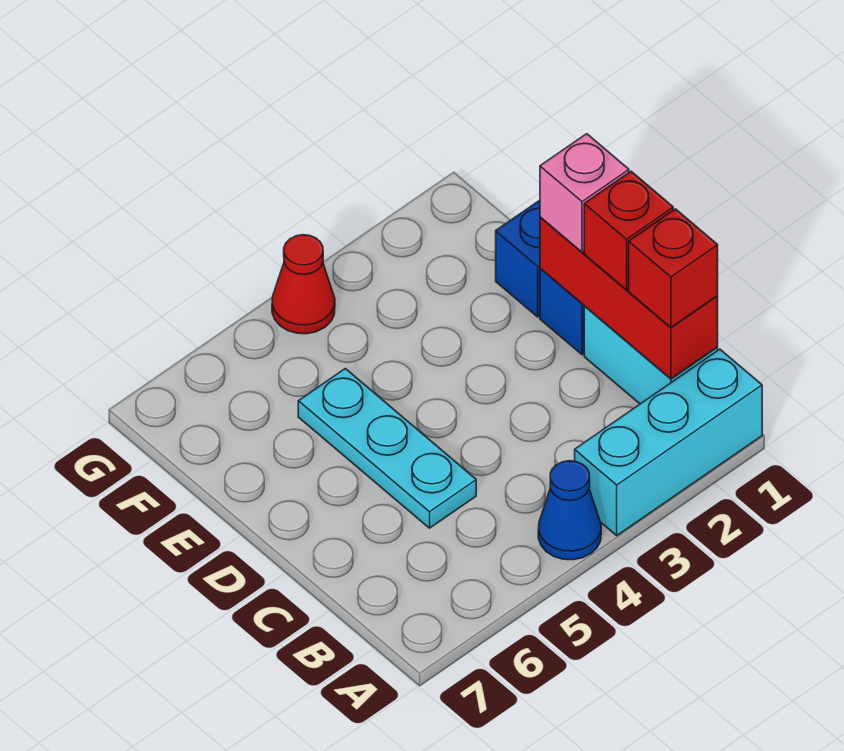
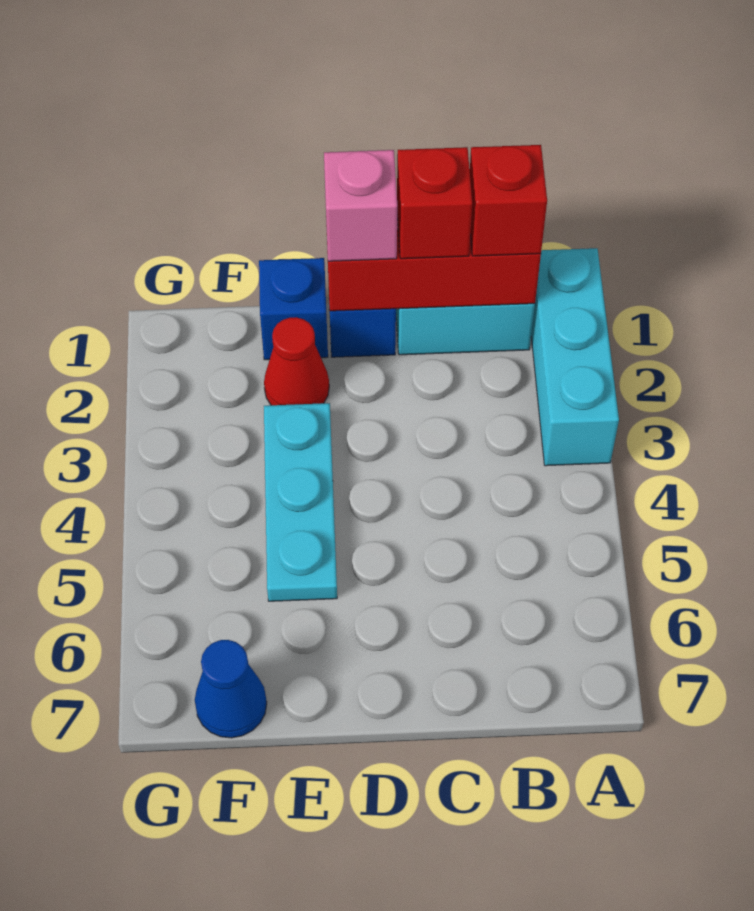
blue 1x1 cone [538,461,601,560] -> blue 1x1 cone moved to [195,640,267,738]
cyan 1x3 plate [298,369,476,528] -> cyan 1x3 plate turned to [264,403,337,601]
red 1x1 cone [272,235,335,334] -> red 1x1 cone moved to [264,317,329,405]

